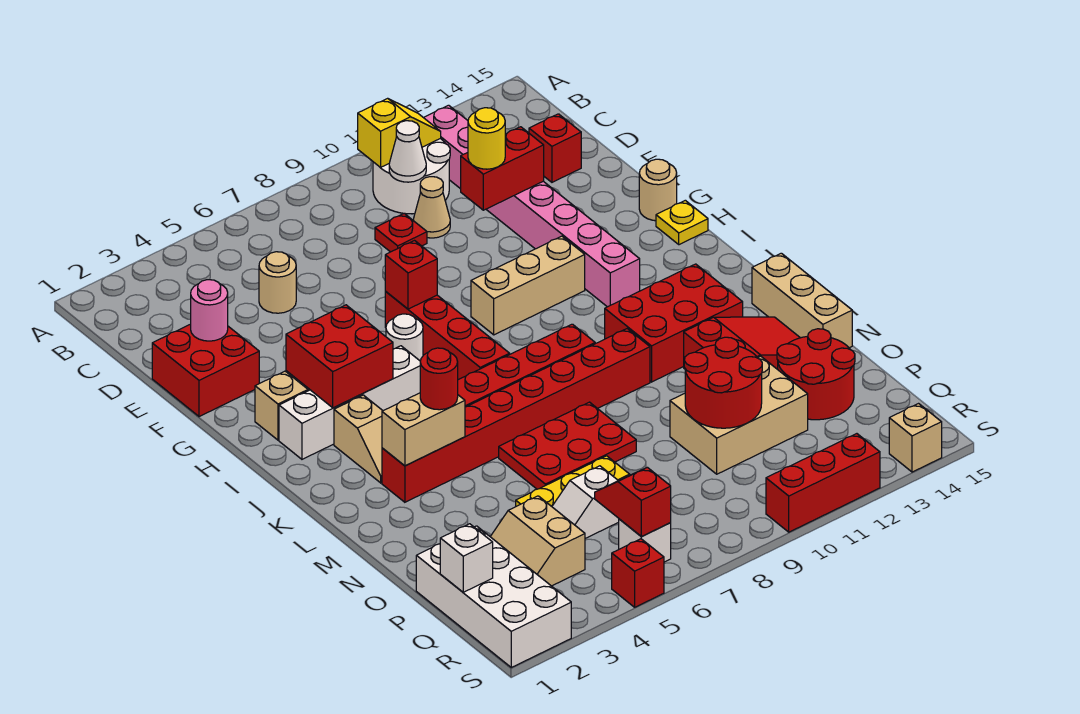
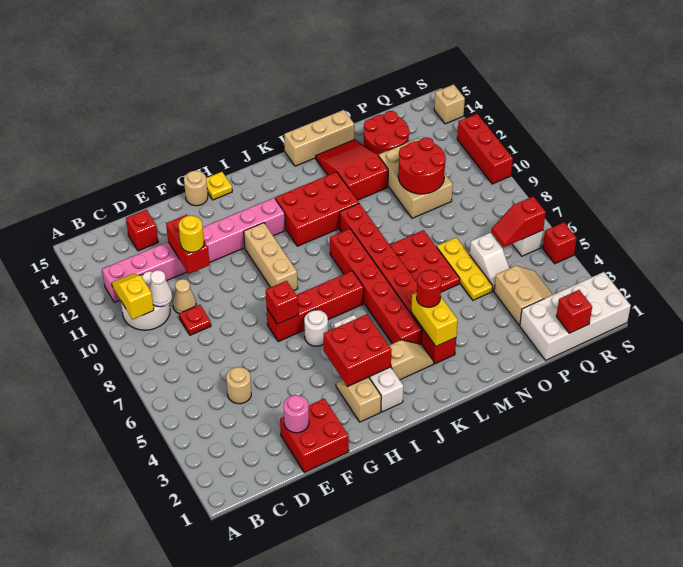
red 2x3 brick [605,264,743,382] -> red 2x3 brick turned to [275,172,359,246]
tan 1x2 brick [382,393,465,466] -> yellow 1x2 brick [411,292,458,346]
tan 2x2 slope [490,496,585,586] -> tan 2x2 slope turned to [494,266,553,325]
white 1x1 brick [440,524,493,592] -> red 1x1 brick [556,290,592,333]

